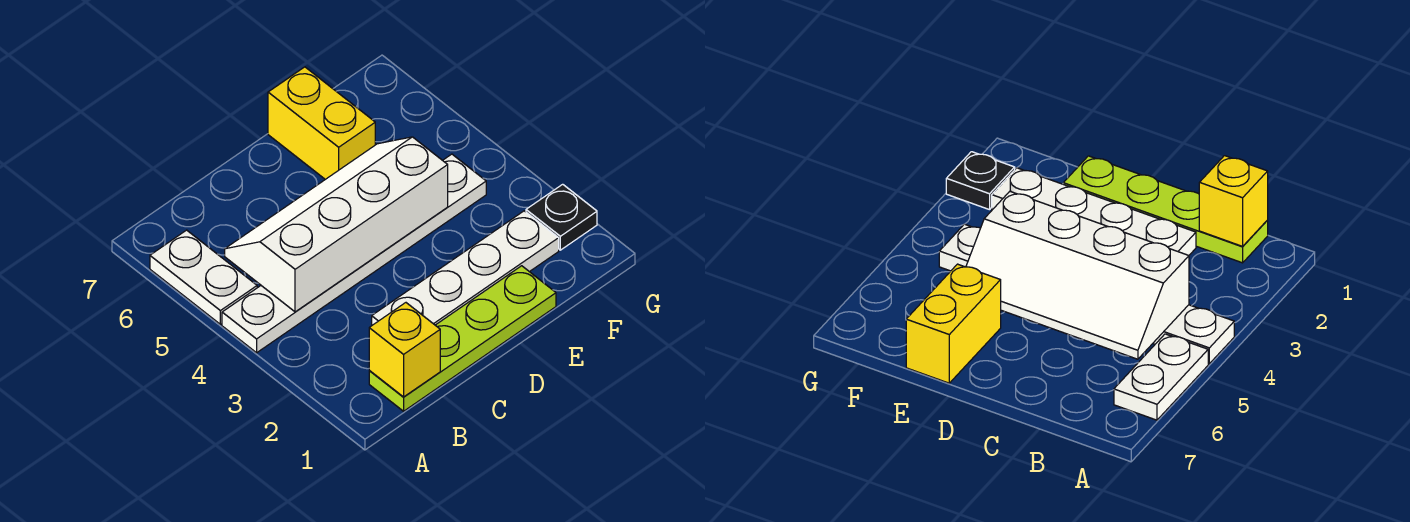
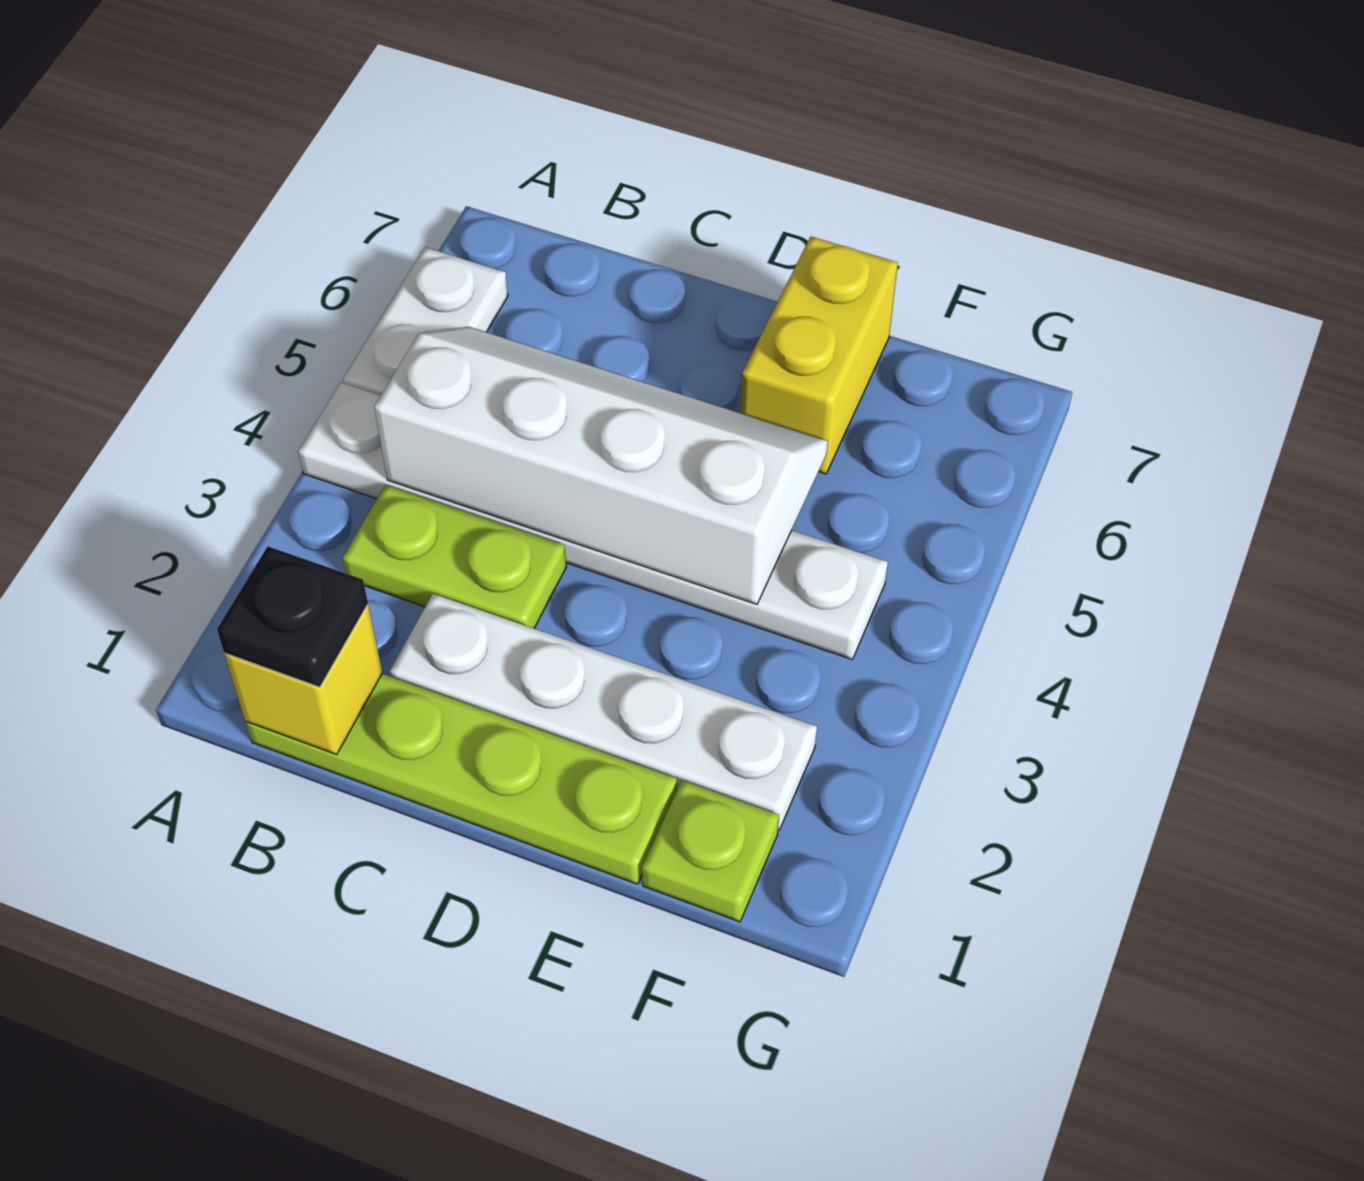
none -> lime 1x2 plate [343,485,566,628]
none -> lime 1x1 plate [642,780,779,922]
black 1x1 plate [526,184,597,250] -> black 1x1 plate moved to [217,546,368,687]

